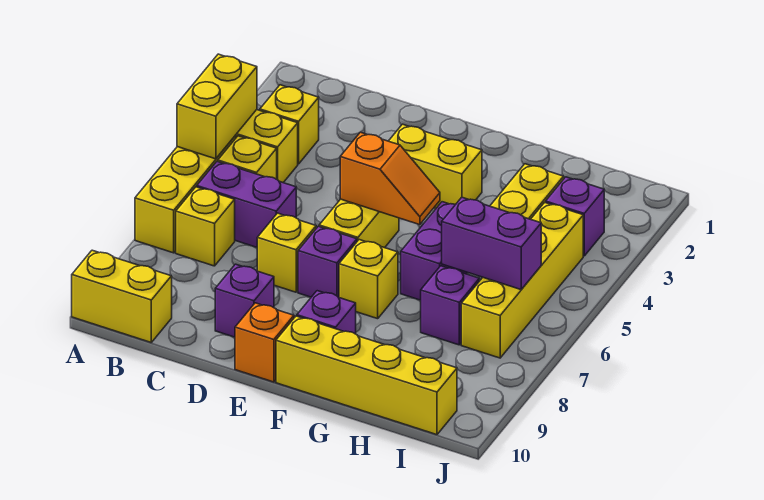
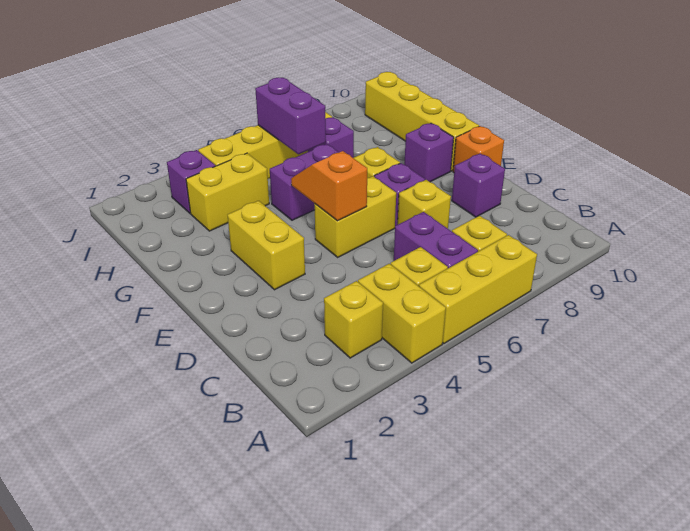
yellow 1x2 brick [177,54,257,159] -> none
yellow 1x2 brick [72,250,172,342] -> none

